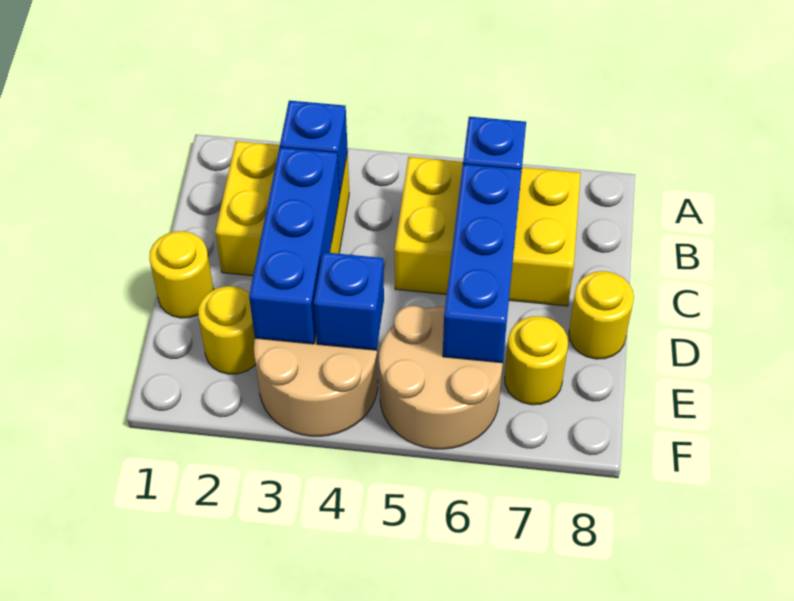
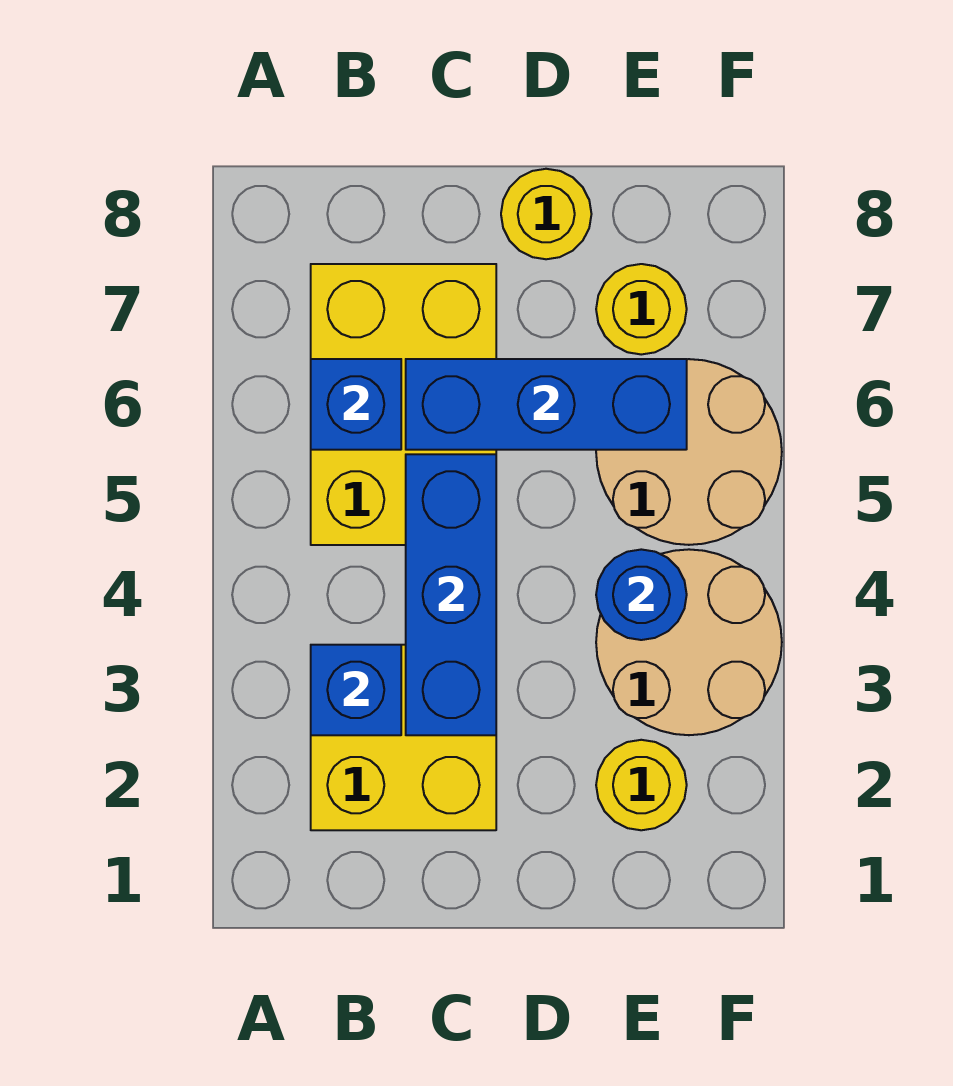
blue 1x3 brick [249,147,340,344] -> blue 1x3 brick turned to [406,454,496,735]
yellow 1x1 round brick [149,231,214,318] -> none
blue 1x1 brick [314,252,384,350] -> blue 1x1 round brick [596,549,687,640]

